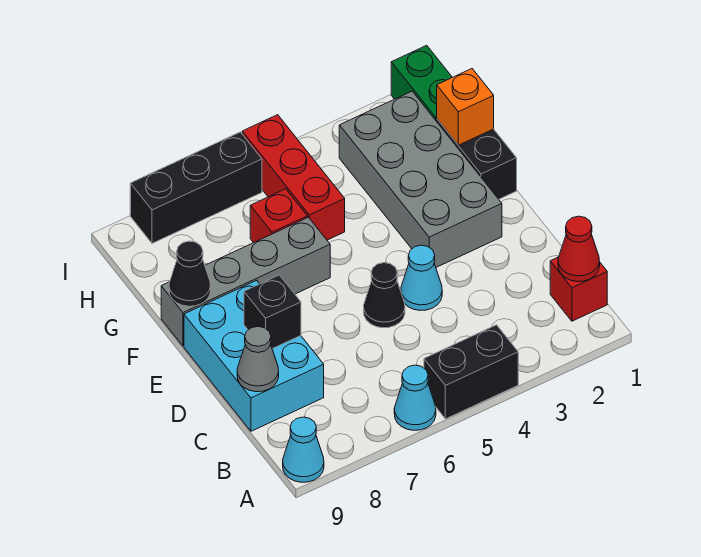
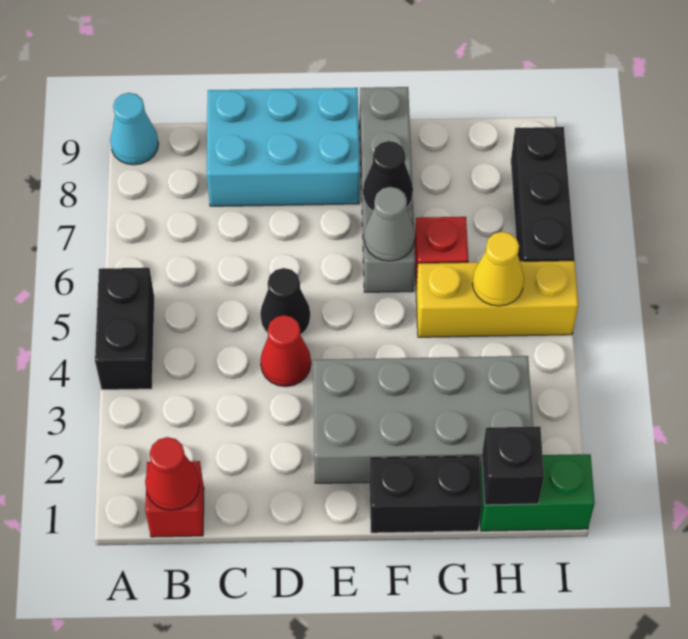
cyan 1x1 cone [394,365,436,430] -> none
grey 1x1 cone [237,326,279,392] -> grey 1x1 cone moved to [364,187,415,261]
cyan 1x1 cone [401,245,442,310] -> red 1x1 cone [260,315,311,387]
black 1x1 brick [244,275,301,349] -> black 1x1 brick moved to [482,427,544,505]
black 1x1 cone [169,241,211,306] -> black 1x1 cone moved to [363,141,413,211]
orange 1x1 brick [437,69,494,145] -> none
red 1x3 brick [242,115,345,240] -> yellow 1x3 brick [416,261,578,337]
none -> yellow 1x1 cone [472,232,524,306]

